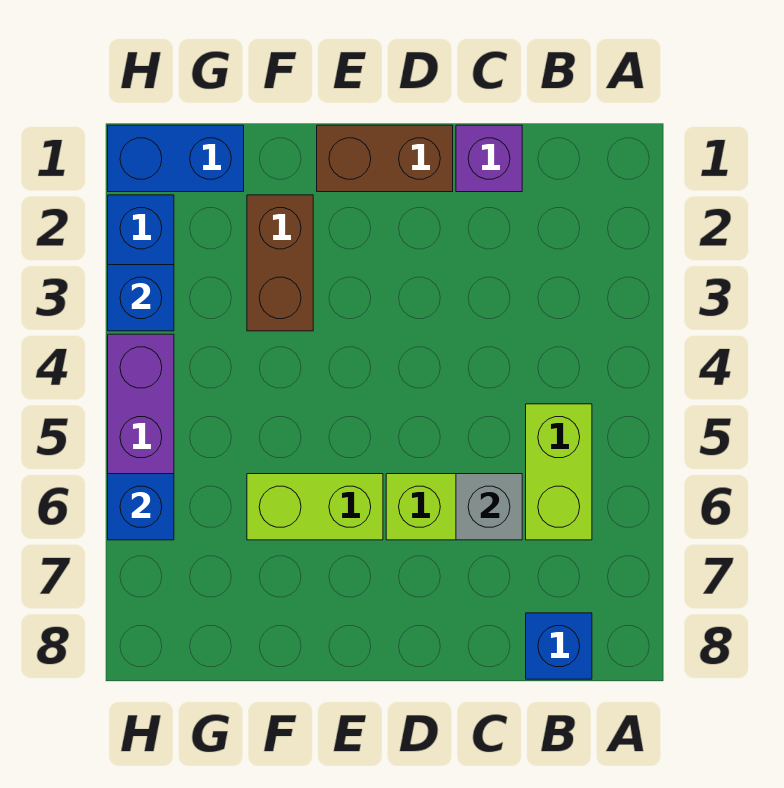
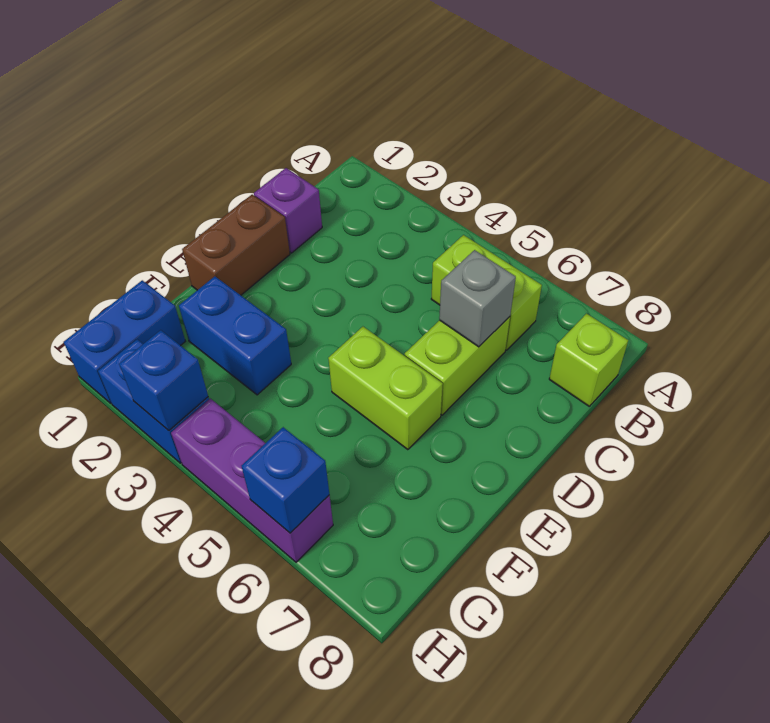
blue 1x1 brick [526,613,592,679] -> lime 1x1 brick [549,314,628,406]
lime 1x2 brick [247,474,383,540] -> lime 1x2 brick turned to [328,327,443,450]
brown 1x2 brick [247,195,313,331] -> blue 1x2 brick [179,276,291,395]

